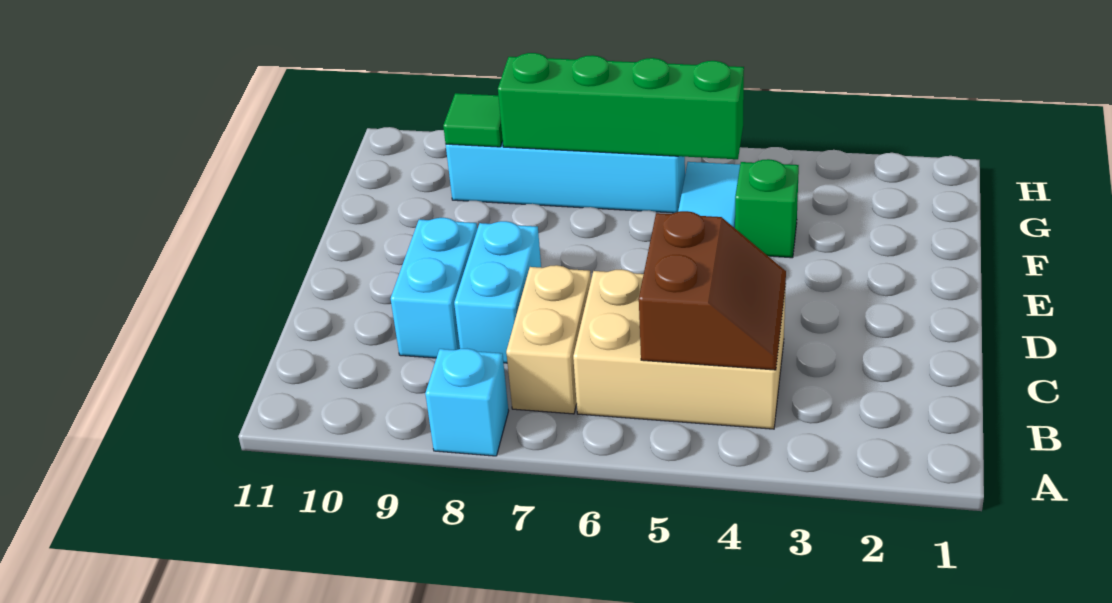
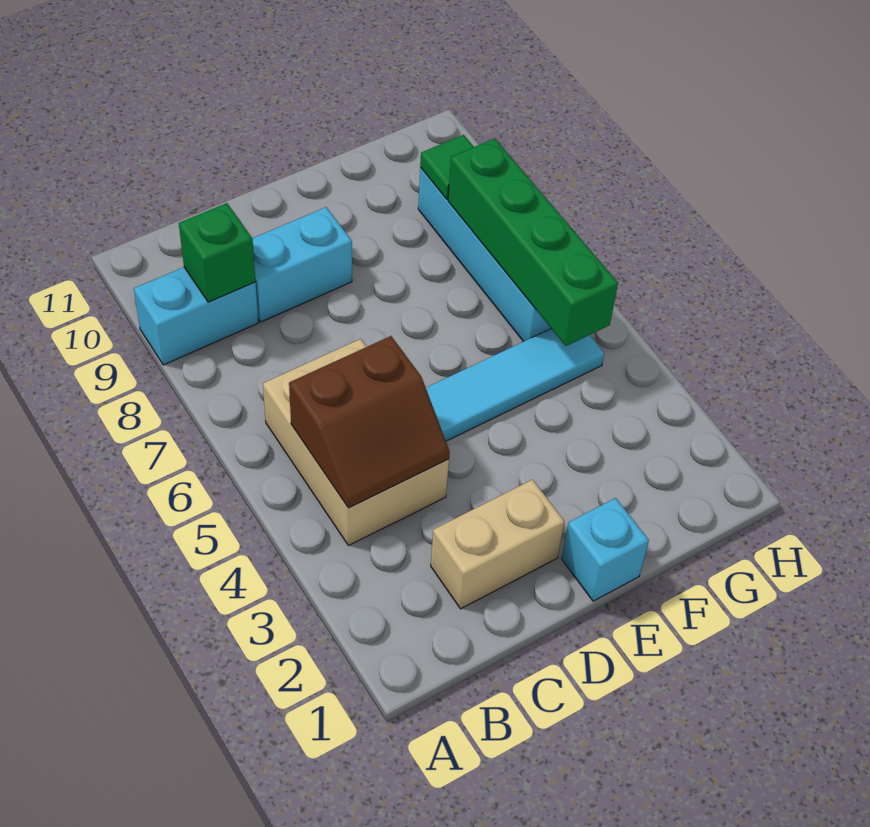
cyan 1x1 brick [425,349,509,456] -> cyan 1x1 brick moved to [562,498,649,601]
tan 1x2 brick [506,265,591,414] -> tan 1x2 brick moved to [431,480,564,609]
cyan 1x2 brick [454,221,541,363] -> cyan 1x2 brick moved to [134,267,258,365]
green 1x1 brick [735,159,799,258] -> green 1x1 brick moved to [179,203,255,302]

